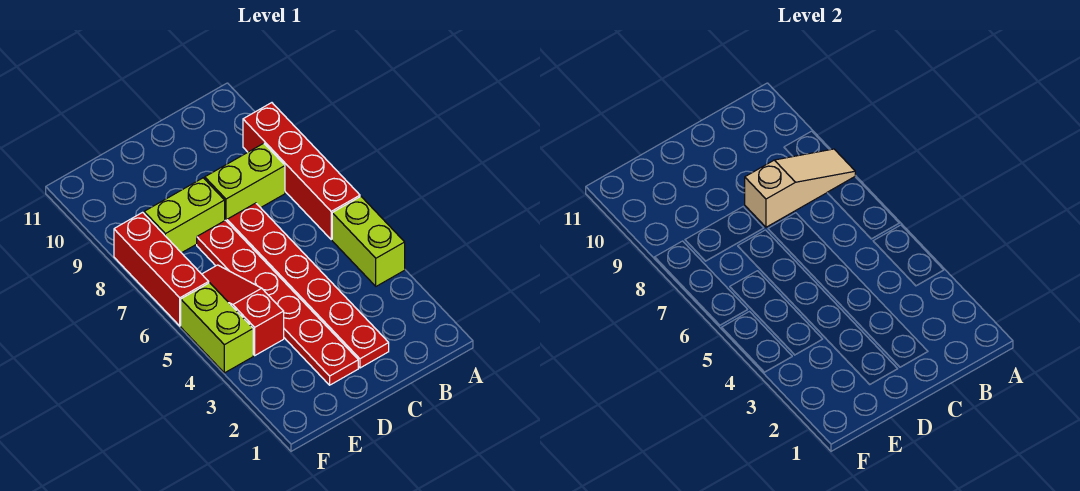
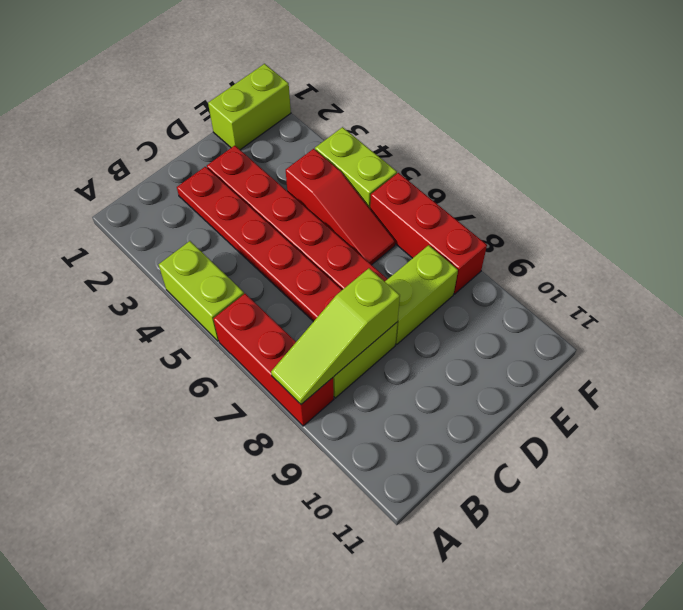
red 1x4 brick [243,103,360,239] -> red 1x3 brick [213,294,334,426]
tan 1x3 slope [745,149,855,227] -> lime 1x3 slope [271,268,400,404]
none -> lime 1x2 brick [208,64,291,150]

